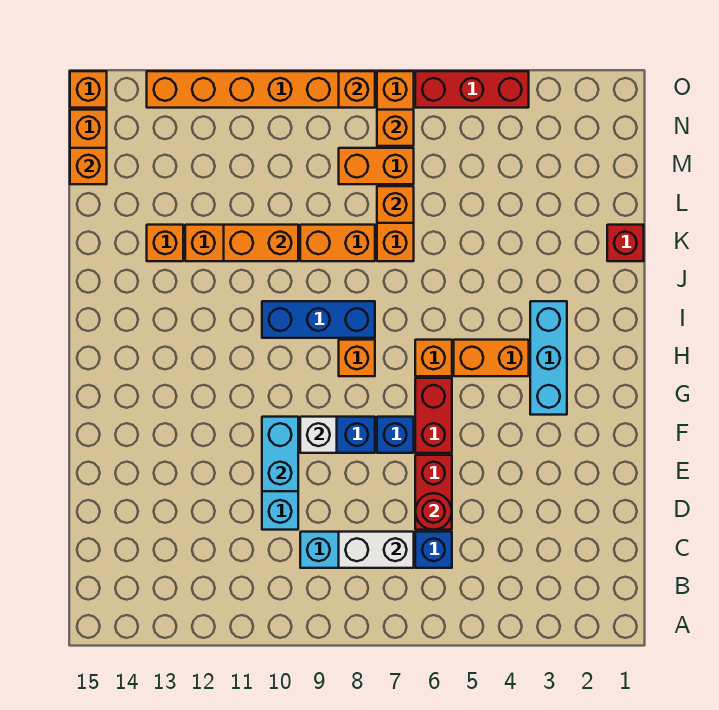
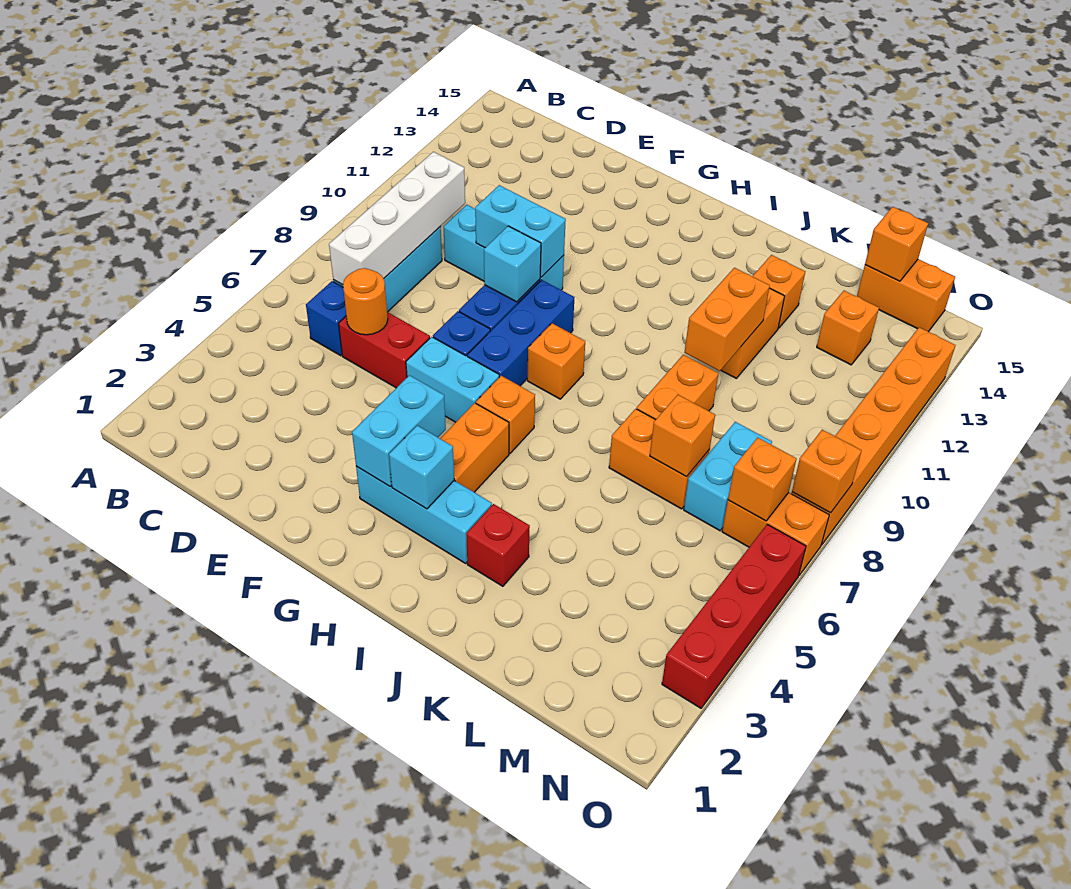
white 1x2 brick [339,532,414,568] -> white 1x4 brick [329,152,465,285]
red 1x1 round brick [415,493,452,530] -> orange 1x1 round brick [343,268,388,335]
red 1x2 brick [415,378,452,453] -> cyan 1x2 brick [406,337,499,422]
white 1x1 brick [300,417,337,453] -> cyan 1x1 brick [484,226,541,302]
none -> cyan 1x2 brick [352,375,446,486]
none -> cyan 1x1 brick [389,425,454,509]
blue 1x3 brick [262,301,375,338] -> blue 1x3 brick moved to [467,280,574,386]
red 1x1 brick [607,225,644,261] -> red 1x1 brick moved to [466,504,530,586]
orange 1x2 brick [339,148,414,184] -> cyan 1x2 brick [684,422,772,531]
red 1x3 brick [415,71,529,108] -> red 1x4 brick [662,524,806,708]
orange 1x1 brick [70,71,107,108] -> orange 1x1 brick moved to [817,291,879,365]

